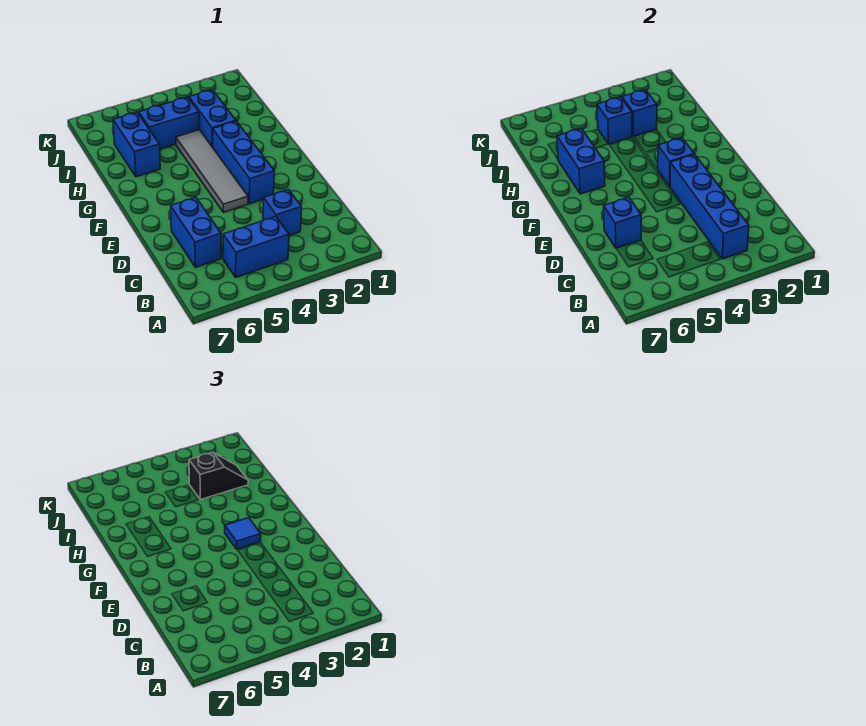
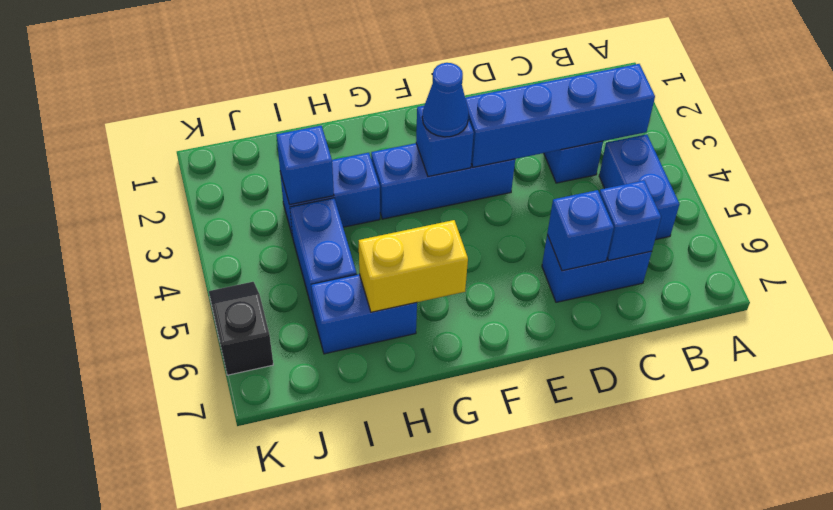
grey 1x4 tile [176,130,248,212] -> none
blue 1x1 tile [225,518,261,549] -> blue 1x1 cone [422,63,469,137]
blue 1x2 brick [557,128,605,194] -> yellow 1x2 brick [359,220,468,312]
black 1x2 slope [189,453,248,500] -> black 1x2 slope moved to [209,282,273,375]
blue 1x1 brick [597,97,632,144] -> blue 1x1 brick moved to [599,180,661,261]

